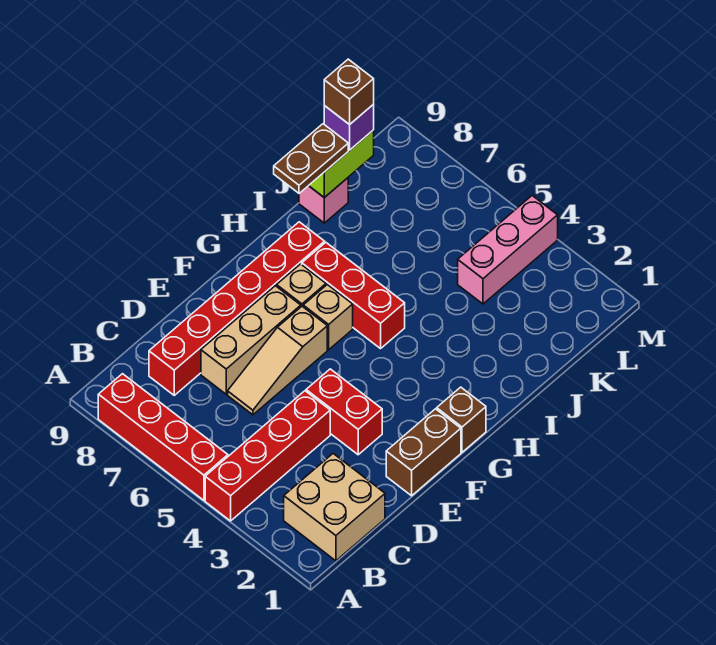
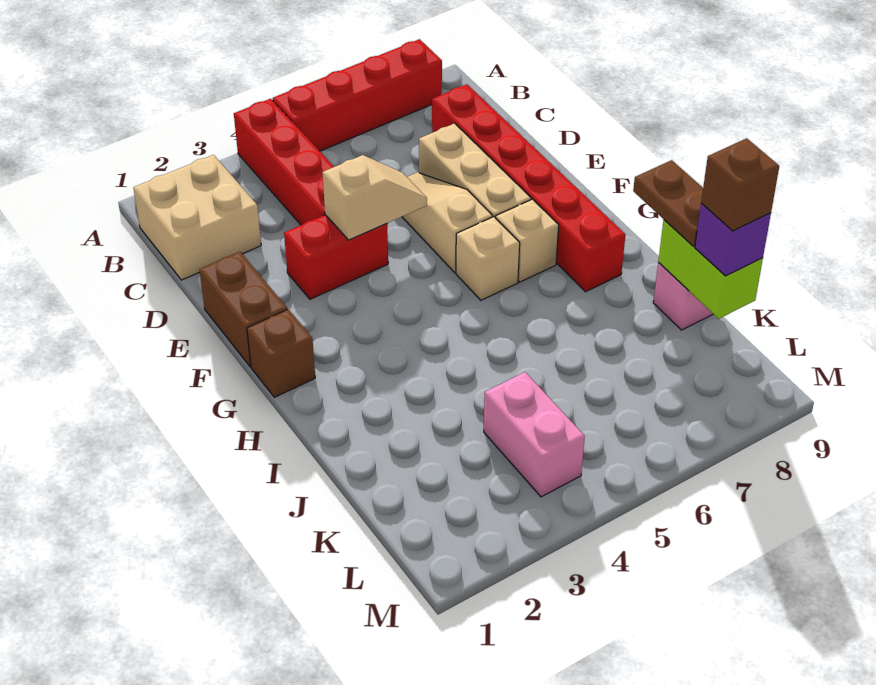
none -> tan 1x2 slope [323,155,427,240]
red 1x3 brick [302,243,405,349] -> none
pink 1x3 brick [458,196,558,304] -> pink 1x2 brick [484,372,585,497]

